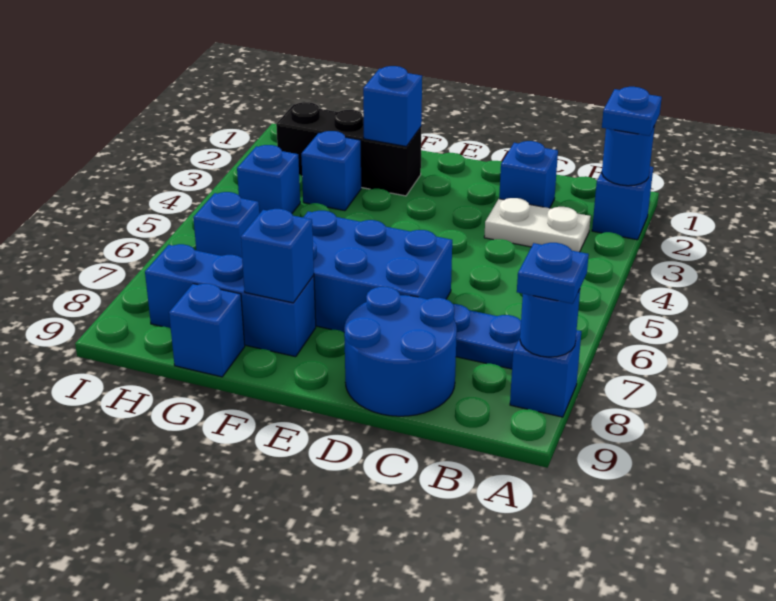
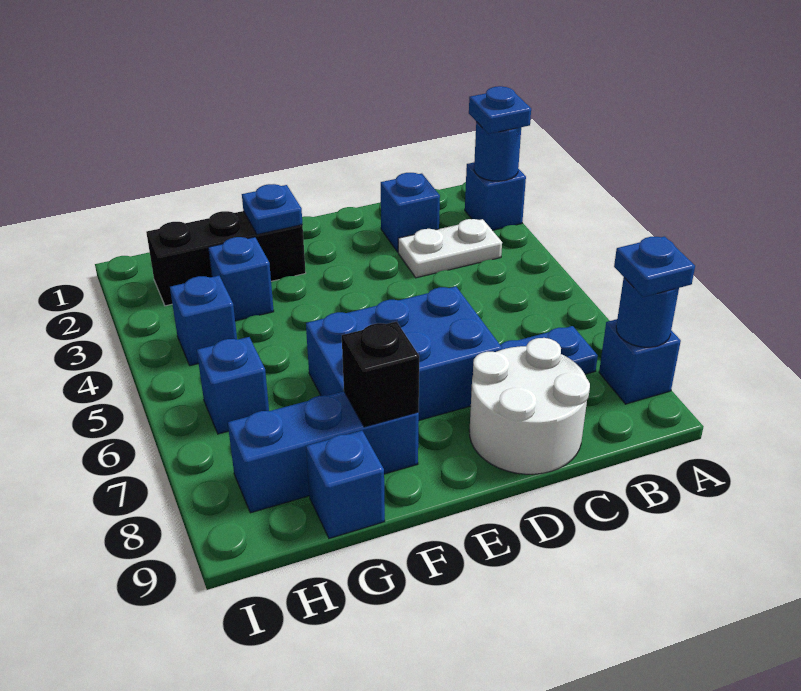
blue 2x2 round brick [344,287,457,416] -> white 2x2 round brick [469,338,590,474]
blue 1x1 brick [363,66,422,147] -> blue 1x1 plate [242,184,303,234]
blue 1x1 brick [241,209,314,303] -> black 1x1 brick [342,322,419,427]

